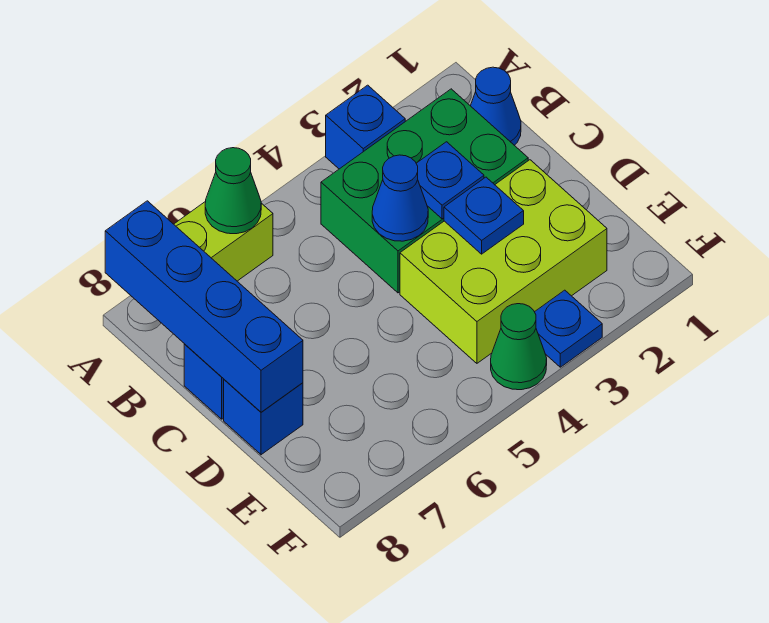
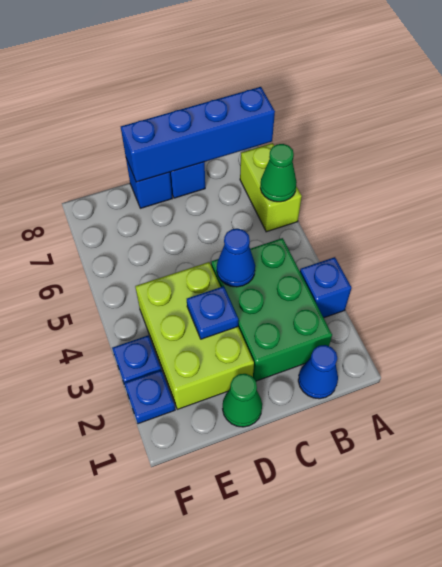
blue 1x1 plate [416,142,484,219] -> blue 1x1 plate moved to [124,370,175,424]
green 1x1 cone [491,304,547,390] -> green 1x1 cone moved to [223,374,262,427]

